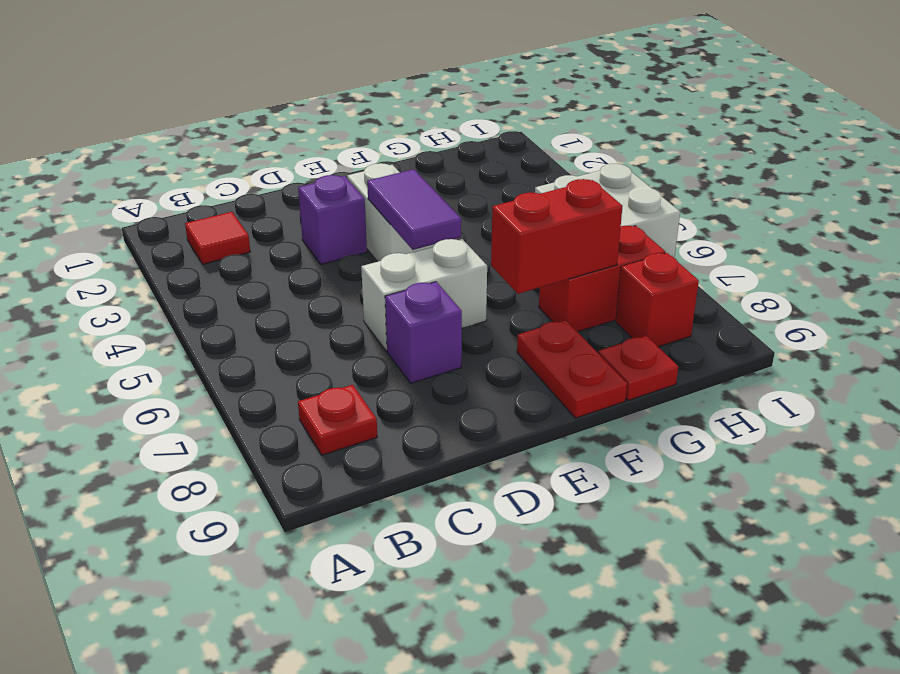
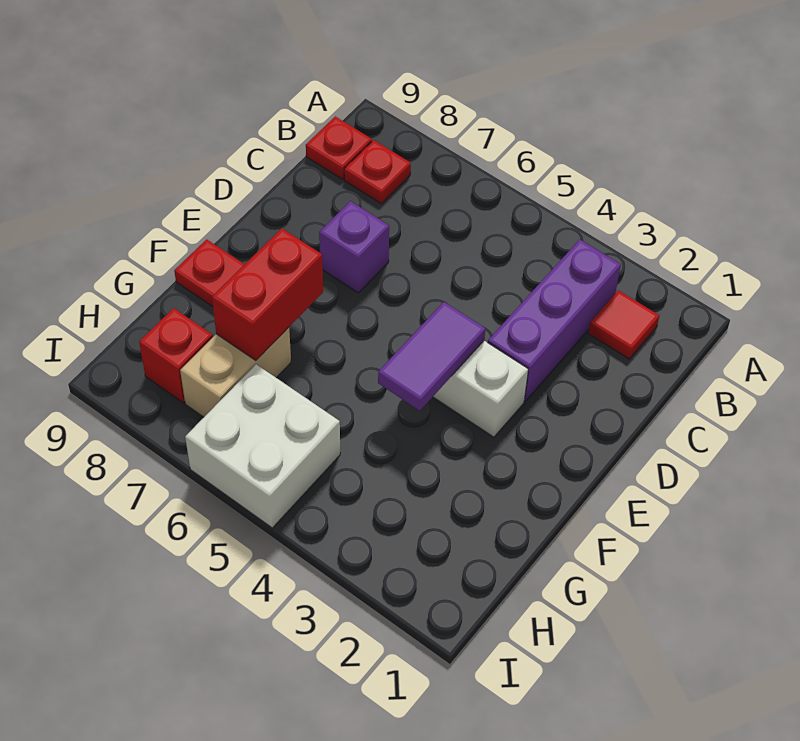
purple 1x1 brick [298,175,367,264] -> purple 1x3 brick [488,240,621,401]
white 1x2 brick [361,239,487,351] -> none
purple 1x2 tile [367,169,461,250] -> purple 1x2 tile turned to [378,302,485,411]
red 1x2 brick [539,226,665,332] -> tan 1x2 brick [180,327,291,417]
red 1x1 plate [599,335,678,401] -> red 1x1 plate moved to [306,117,372,179]

